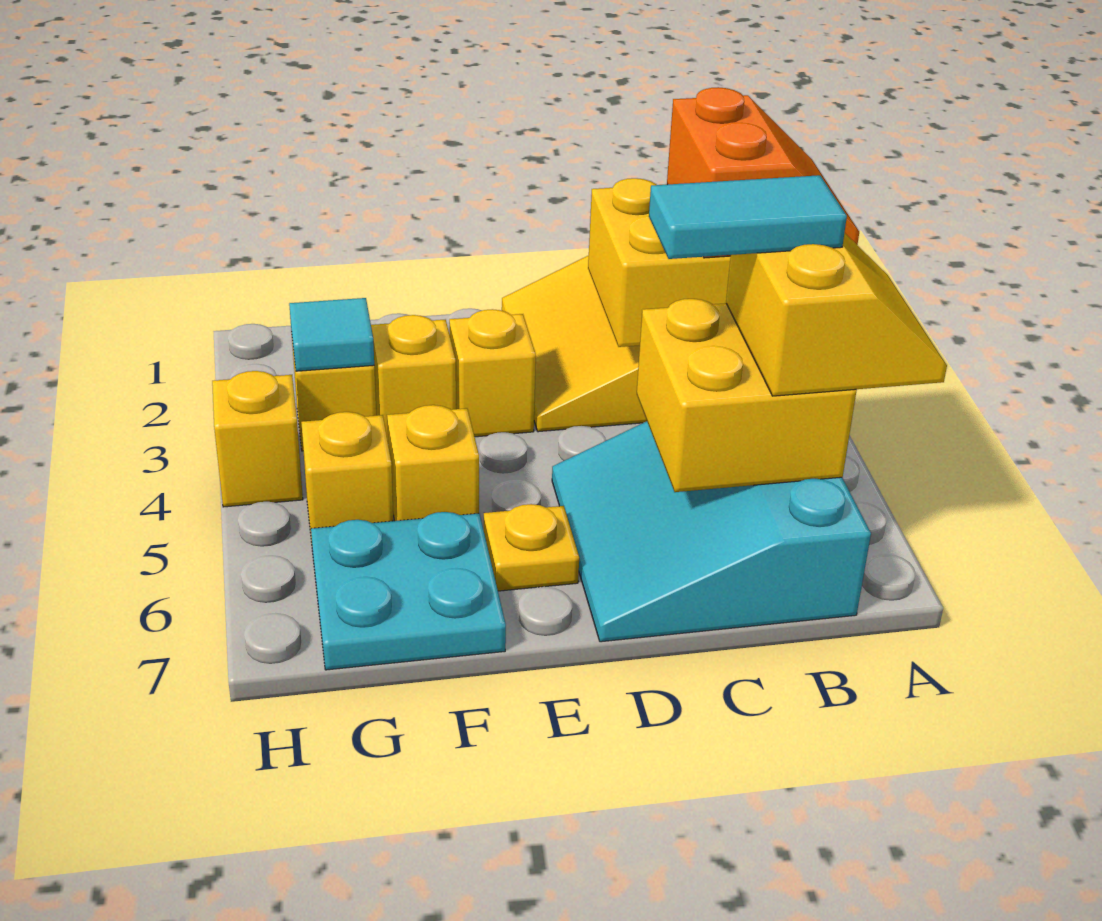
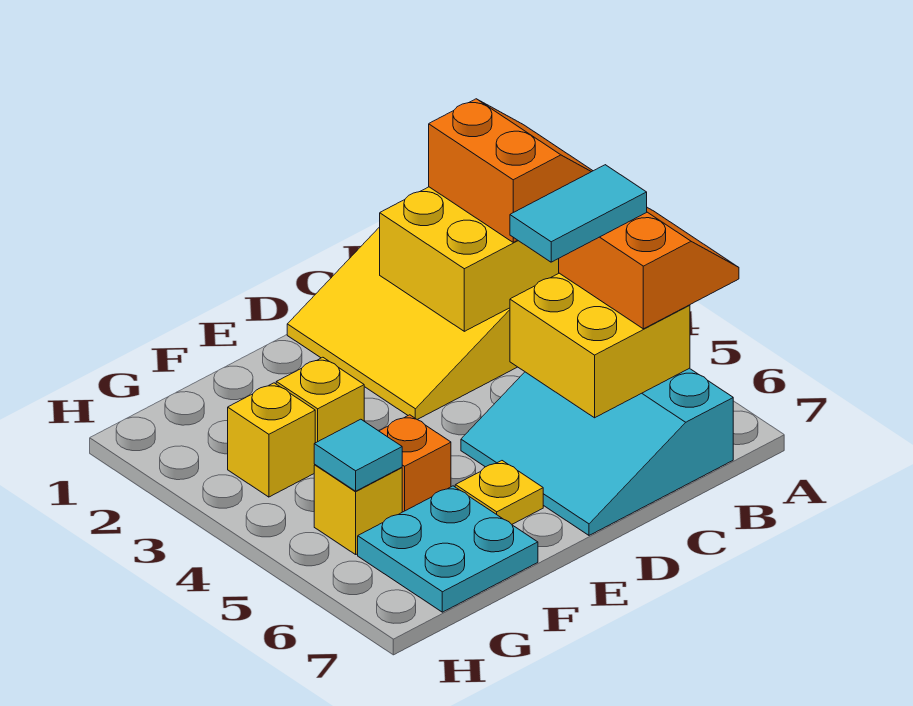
yellow 2x2 slope [726,233,947,396] -> orange 2x2 slope [559,208,739,329]
yellow 1x1 brick [449,309,536,437] -> none
yellow 1x1 brick [387,405,479,521] -> orange 1x1 brick [379,415,451,512]
cyan 1x1 tile [289,298,374,371] -> cyan 1x1 tile moved to [314,419,402,491]
yellow 1x1 brick [212,371,303,507] -> none

